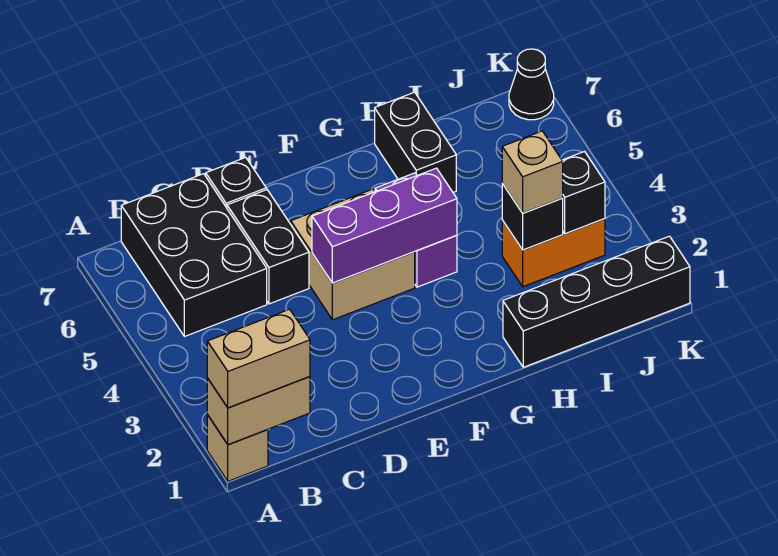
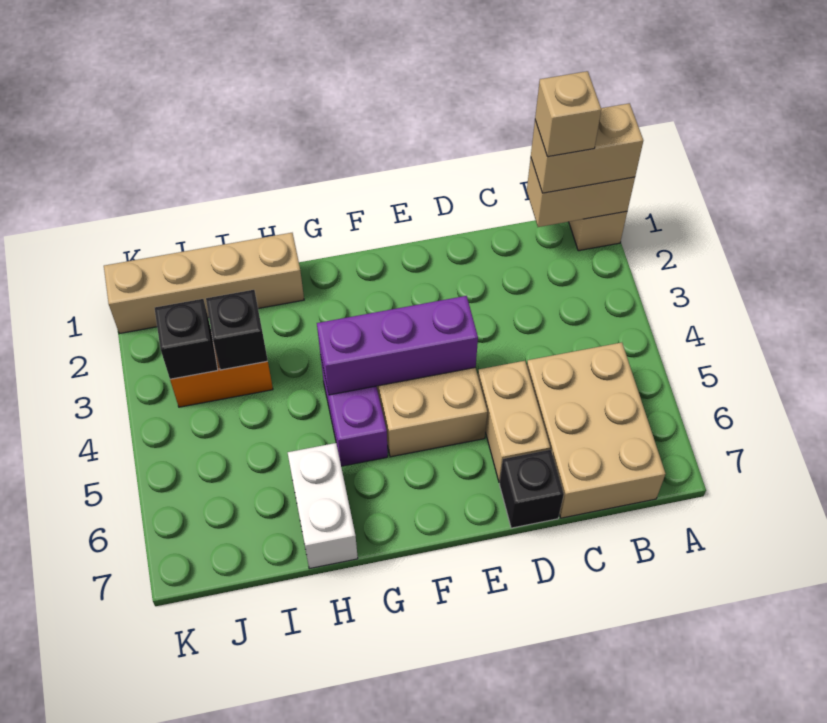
black 2x3 brick [121,174,267,337] -> tan 2x3 brick [527,342,666,518]
black 1x2 brick [227,190,309,304] -> tan 1x2 brick [478,361,550,482]
black 1x4 brick [503,236,690,367] -> tan 1x4 brick [104,233,304,334]
black 1x2 brick [375,92,456,192] -> white 1x2 brick [288,443,358,569]
tan 1x1 brick [502,131,563,213] -> tan 1x1 brick moved to [535,71,601,157]
black 1x1 cone [509,49,554,120] -> none

